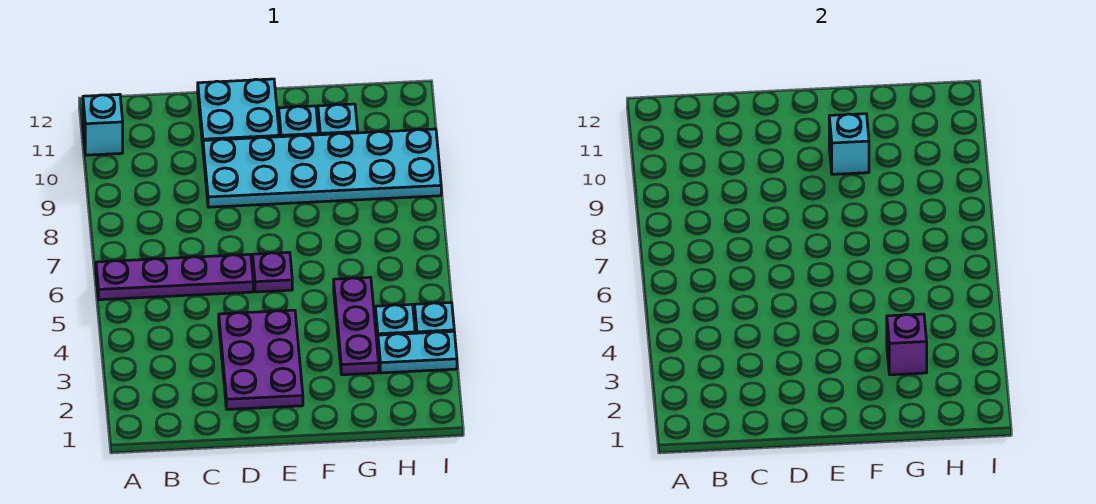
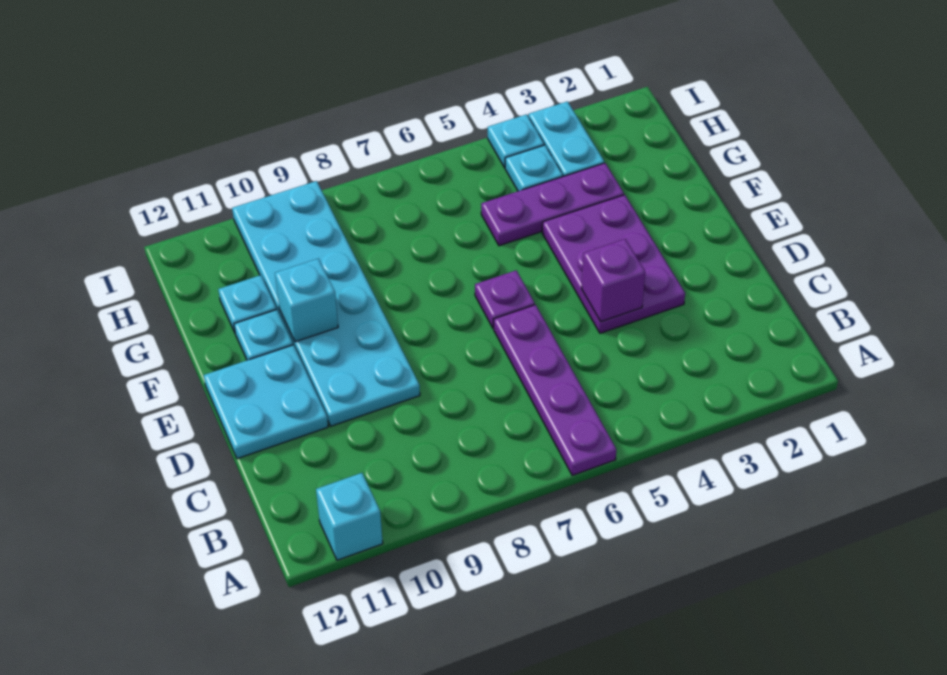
purple 2x3 plate [219,310,303,409] -> purple 2x3 plate turned to [542,195,685,333]
purple 1x1 brick [887,314,927,375] -> purple 1x1 brick moved to [581,239,645,322]

